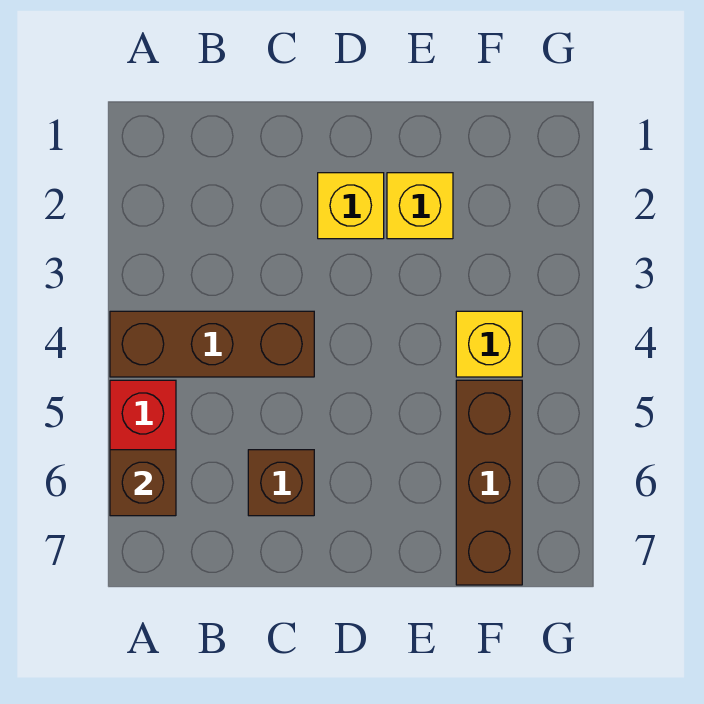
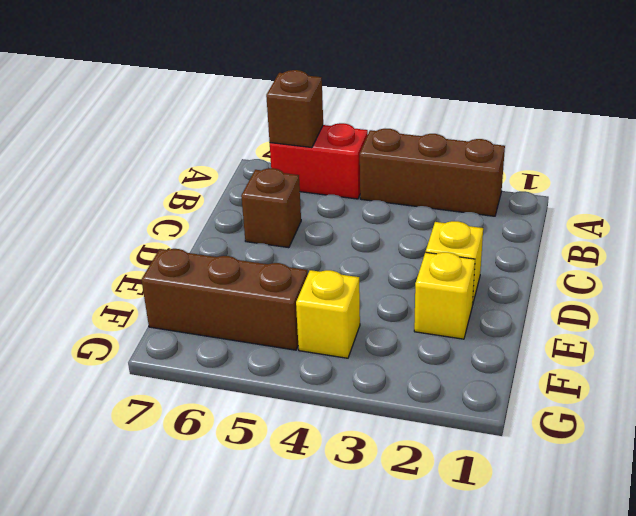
brown 1x3 brick [110,311,314,377] -> brown 1x3 brick turned to [360,129,505,216]

